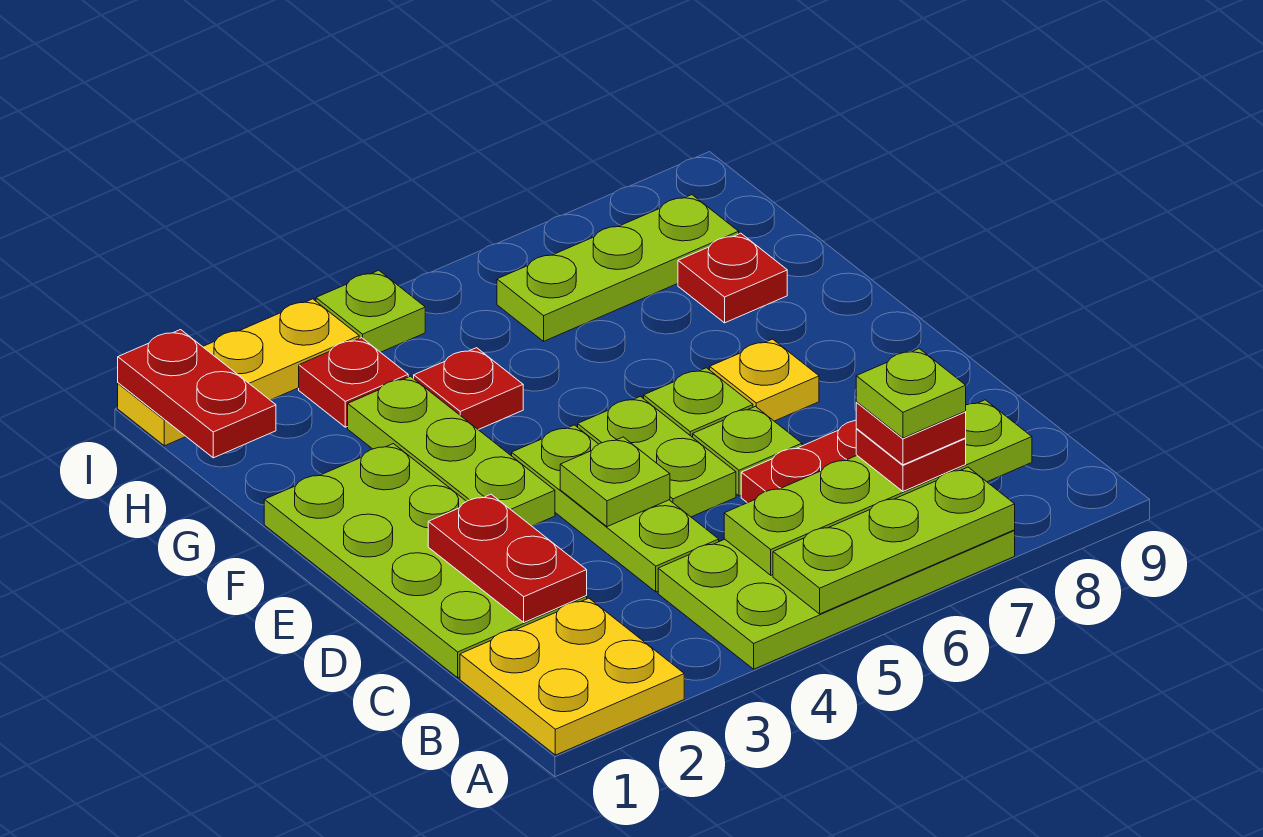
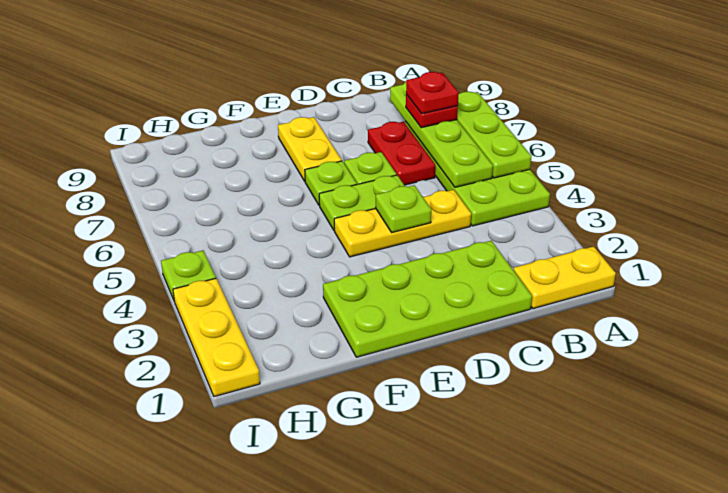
yellow 2x2 plate [460,598,684,755] -> yellow 1x2 plate [514,246,616,309]
lime 1x1 plate [856,349,966,438] -> none
red 1x2 plate [428,494,587,622] -> none
lime 1x3 plate [512,425,719,592] -> yellow 1x3 plate [334,190,471,257]
lime 1x3 plate [348,376,555,526] -> none
yellow 1x1 plate [710,339,819,421] -> yellow 1x2 plate [278,117,342,181]
red 1x1 plate [414,348,523,430] -> none
red 1x1 plate [678,233,787,323] -> none
red 1x2 plate [118,330,276,458] -> none
red 1x1 plate [299,338,408,427] -> none
lime 1x3 plate [497,195,739,341] -> none

